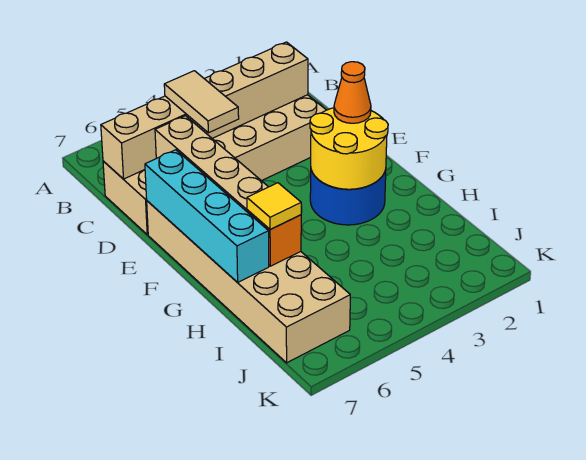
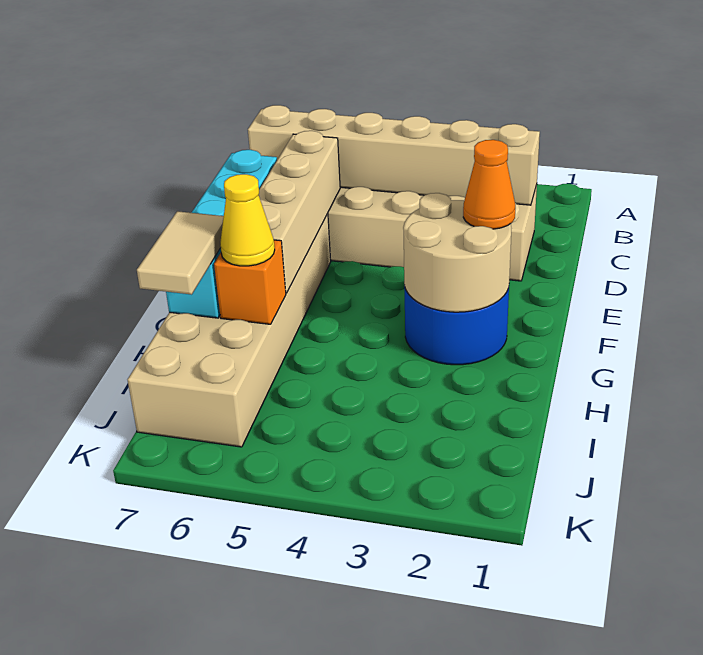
tan 1x2 tile [164,71,239,133] -> tan 1x2 tile moved to [137,211,224,295]
yellow 2x2 round brick [310,108,388,189] -> tan 2x2 round brick [403,193,511,312]
yellow 1x1 tile [247,183,301,230] -> yellow 1x1 cone [220,174,275,266]

